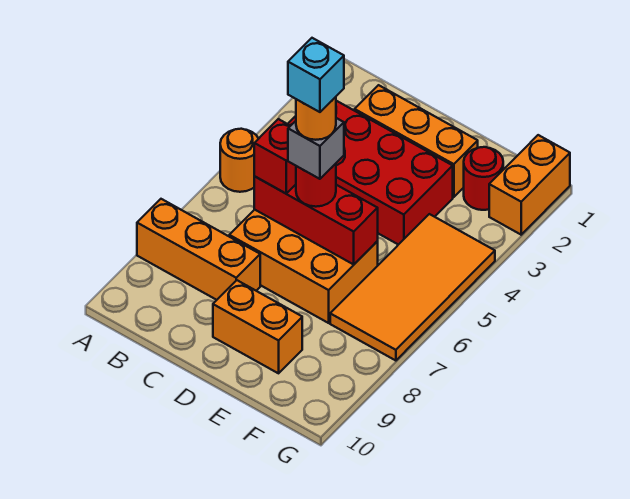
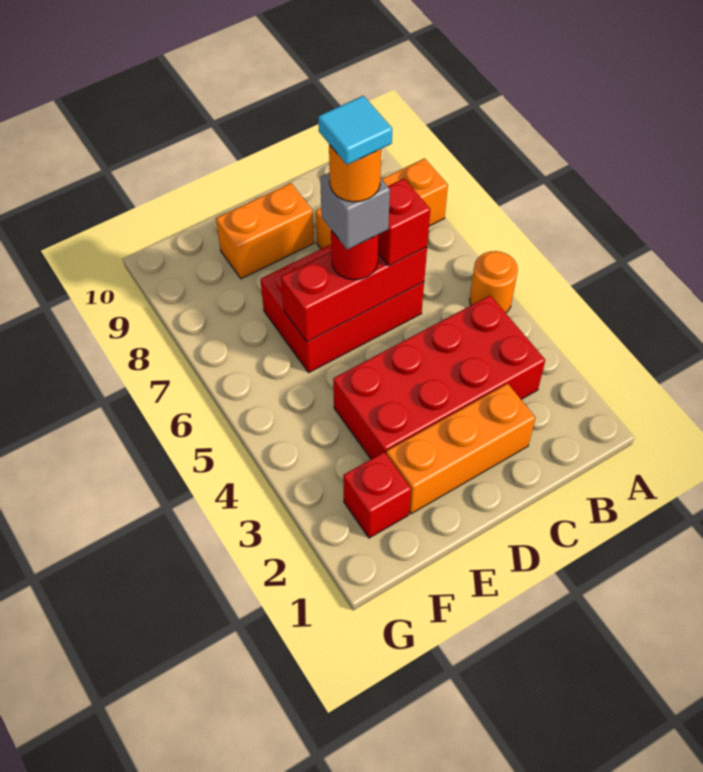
orange 2x3 brick [229,210,378,323] -> red 2x3 brick [260,244,424,372]
cyan 1x1 brick [288,38,344,112] -> cyan 1x1 tile [318,96,392,165]
red 1x1 round brick [464,147,503,210] -> red 1x1 brick [343,452,411,538]
orange 2x4 tile [330,214,495,361] -> none
orange 1x2 brick [489,135,570,235] -> none

